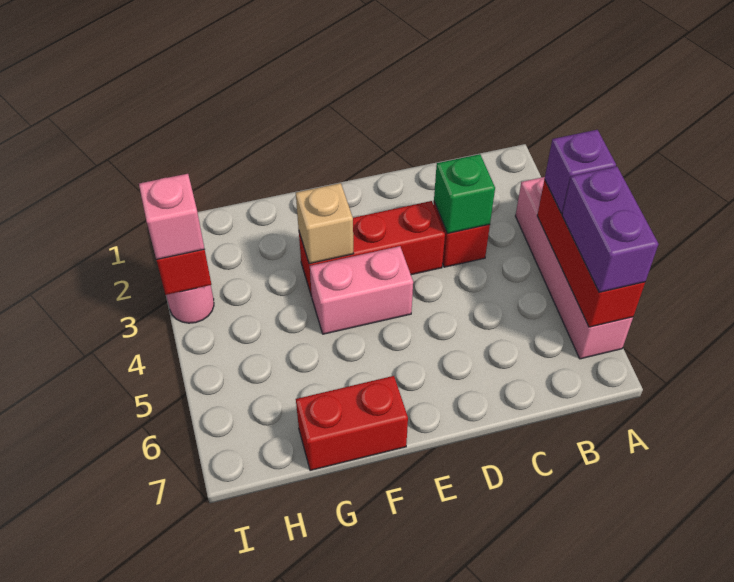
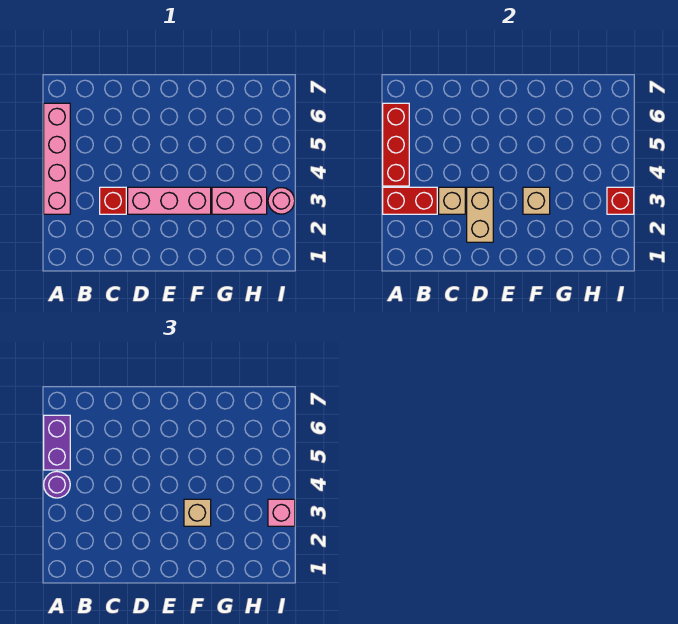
purple 1x1 brick [545,130,616,214] -> purple 1x1 round brick [44,472,70,498]
green 1x1 brick [434,154,495,234] -> tan 1x1 brick [439,187,465,214]
none -> tan 1x2 brick [467,187,493,242]
red 1x3 brick [299,201,445,297] -> pink 1x3 brick [128,187,211,214]
pink 1x2 brick [310,246,413,334] -> pink 1x2 brick moved to [212,187,267,214]
none -> tan 1x1 brick [184,499,211,526]
red 1x2 brick [296,376,408,470] -> red 1x2 brick moved to [383,187,437,214]

